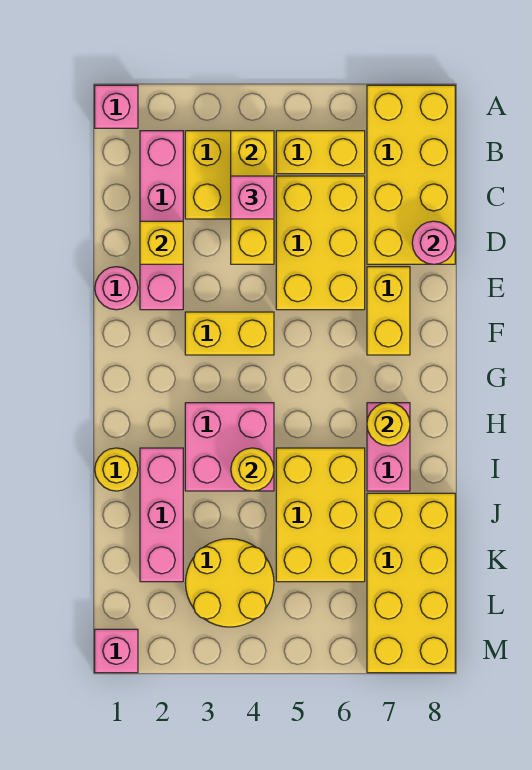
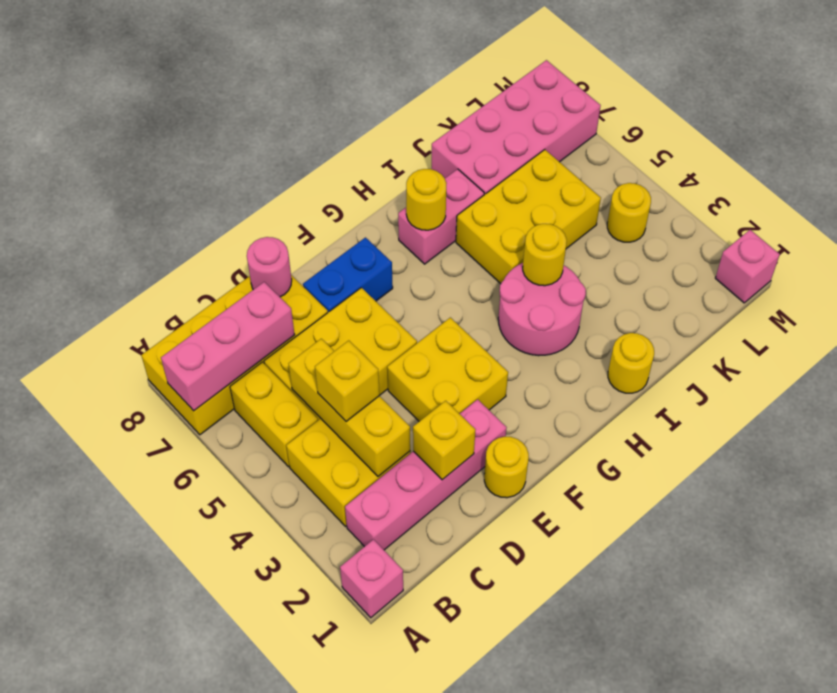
yellow 1x3 brick [231,131,274,264] -> yellow 1x3 brick turned to [289,339,410,476]
pink 1x1 brick [231,176,274,219] -> yellow 1x1 brick [315,341,379,421]
pink 1x1 round brick [95,267,138,310] -> yellow 1x1 round brick [484,437,529,498]
yellow 1x2 brick [367,267,410,355] -> blue 1x2 brick [303,238,393,312]
yellow 1x2 brick [185,312,274,355] -> yellow 2x2 brick [387,317,508,421]
pink 2x2 brick [185,403,274,491] -> pink 2x2 round brick [498,263,586,356]
pink 1x3 brick [140,448,183,582] -> pink 1x3 brick moved to [161,282,295,411]
yellow 2x4 brick [367,493,455,673] -> pink 2x4 brick [432,60,601,195]
yellow 2x2 round brick [186,539,274,627] -> yellow 1x1 round brick [607,183,651,242]

